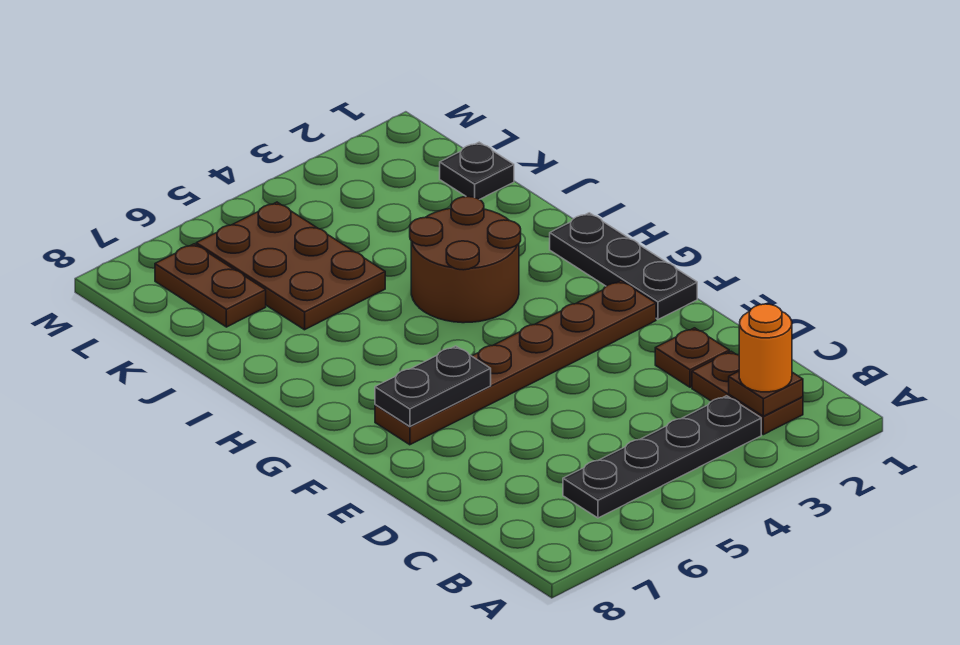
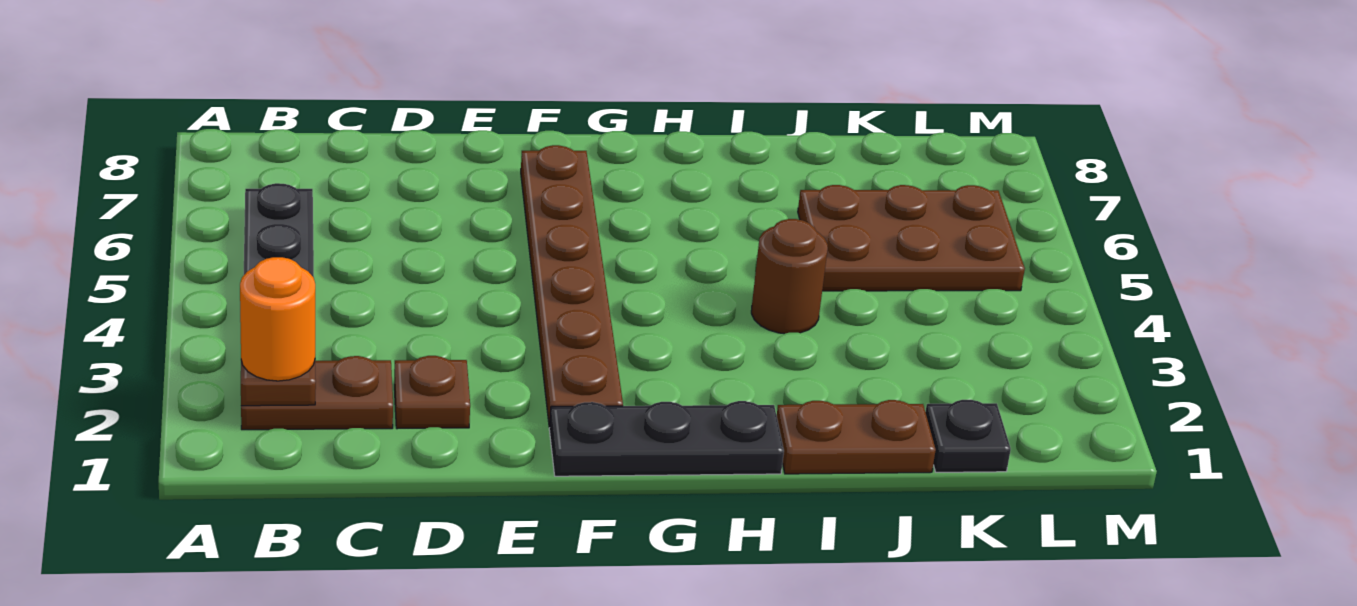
black 1x2 plate [375,346,491,427] -> none
brown 2x2 round brick [410,197,521,323] -> brown 1x1 round brick [751,219,828,334]
brown 1x2 plate [155,244,266,327] -> brown 1x2 plate moved to [777,400,936,474]

